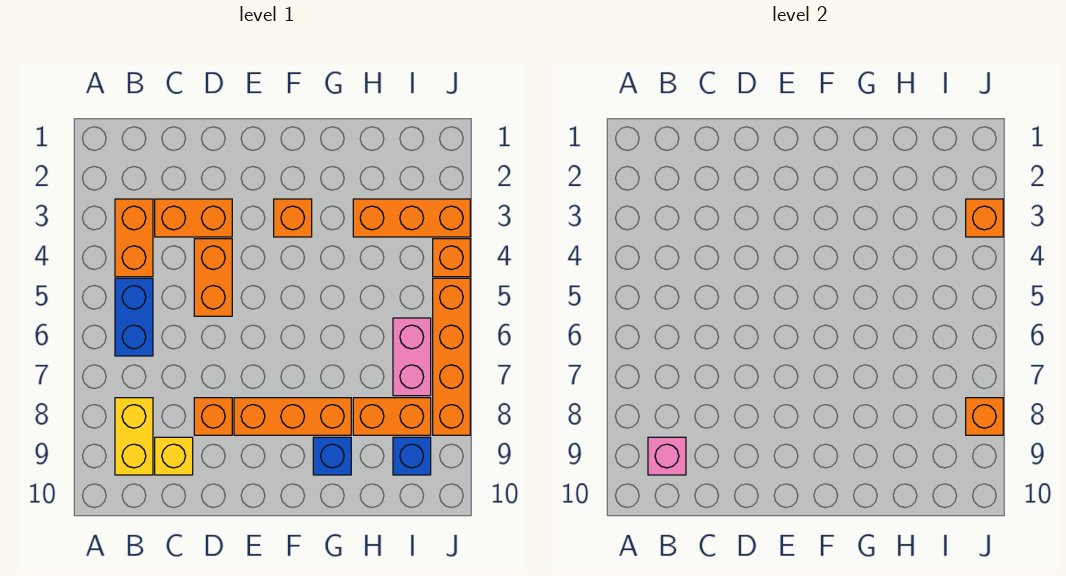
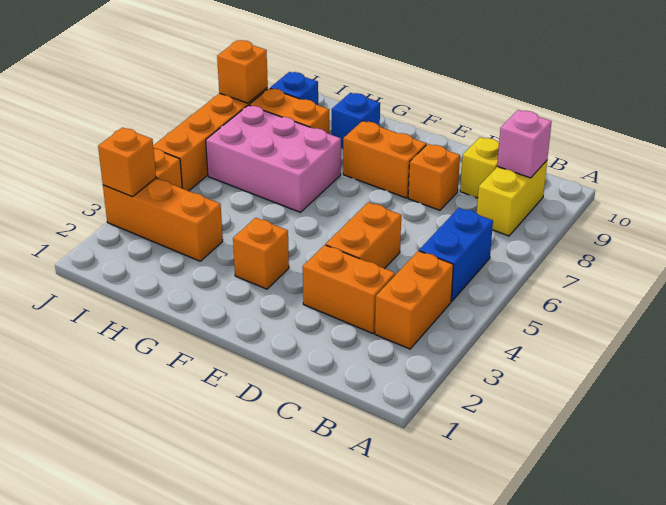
orange 1x3 brick [234,398,351,435] -> orange 1x2 brick [343,121,426,198]
pink 1x2 brick [393,318,431,396] -> pink 2x3 brick [206,105,341,212]

